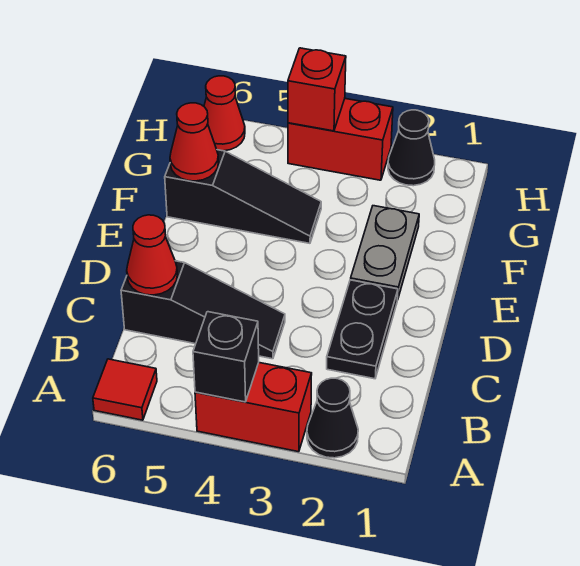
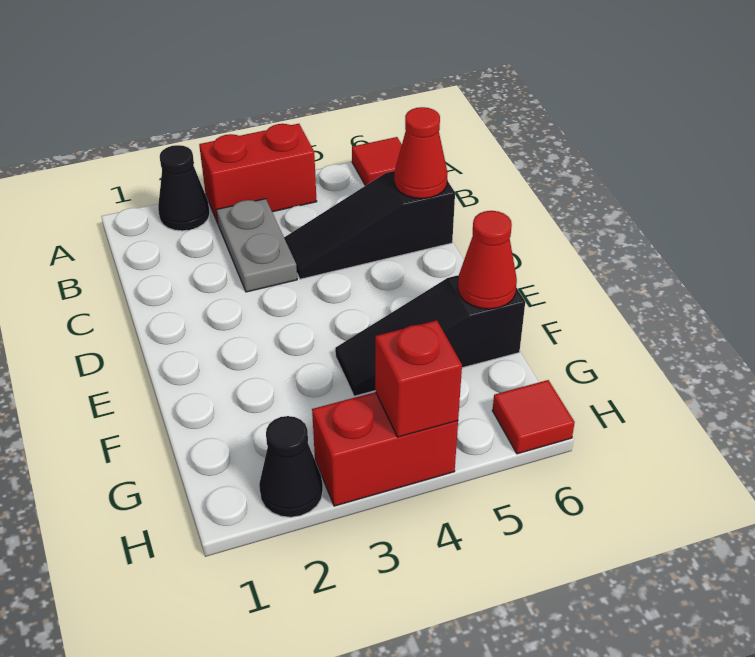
black 1x1 brick [193,312,259,402] -> none
black 1x2 plate [327,280,398,379] -> none
grey 1x2 plate [351,206,419,300] -> grey 1x2 plate moved to [217,199,297,292]
red 1x1 cone [204,76,245,151] -> red 1x1 tile [492,380,575,454]

